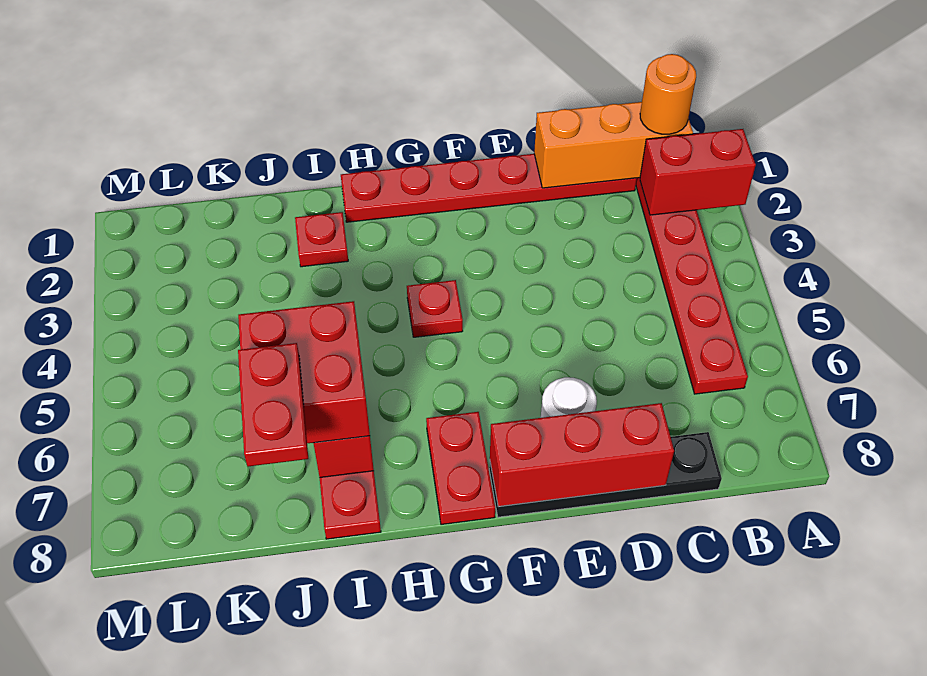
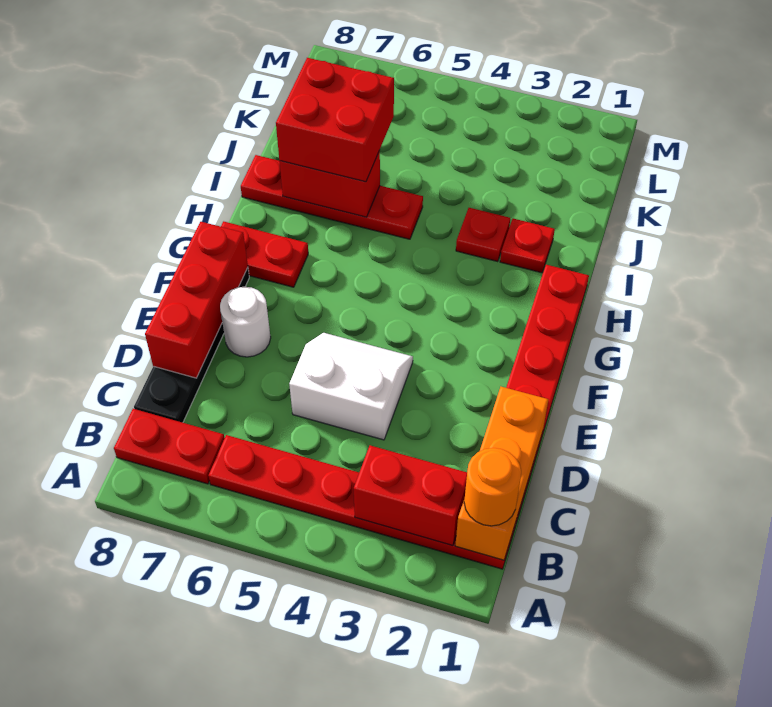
red 1x2 brick [640,129,756,215] -> red 1x2 brick turned to [354,445,467,546]
none -> white 2x2 slope [289,333,413,440]
red 1x1 plate [407,280,463,337] -> red 1x1 plate moved to [456,208,510,262]
red 1x2 plate [238,343,308,466] -> red 1x2 plate moved to [114,409,225,484]

